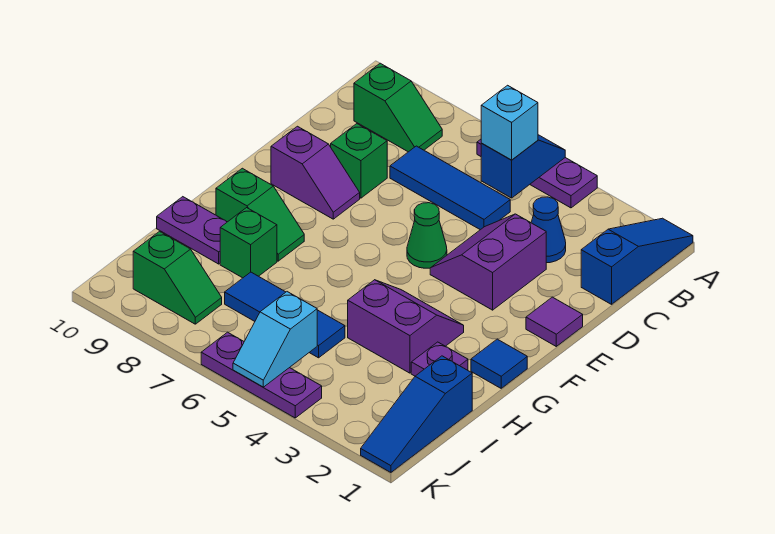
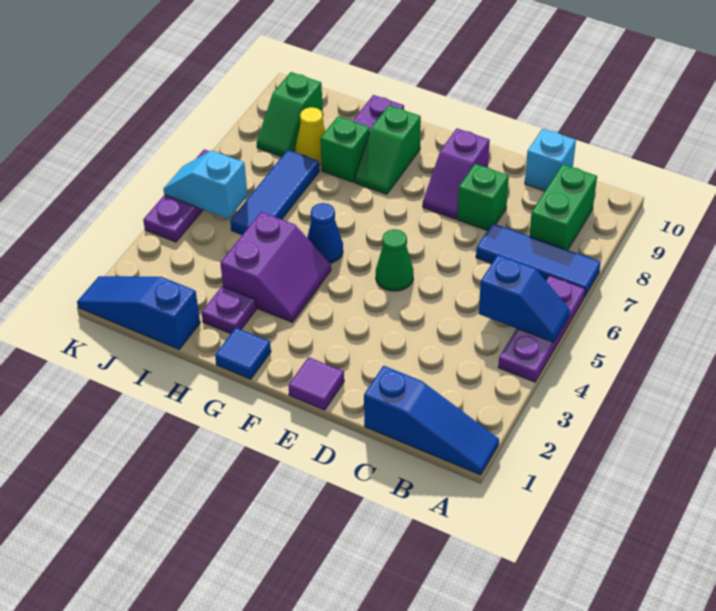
cyan 1x1 brick [481,85,538,160] -> cyan 1x1 brick moved to [525,129,576,191]
green 1x2 slope [354,63,442,152] -> green 1x2 brick [529,164,597,250]
blue 1x1 cone [531,197,566,263] -> blue 1x1 cone moved to [307,203,343,263]
blue 1x3 tile [390,146,510,230] -> blue 1x3 tile turned to [476,223,601,298]
purple 2x2 slope [430,214,546,310] -> none
none -> yellow 1x1 cone [295,107,325,165]

